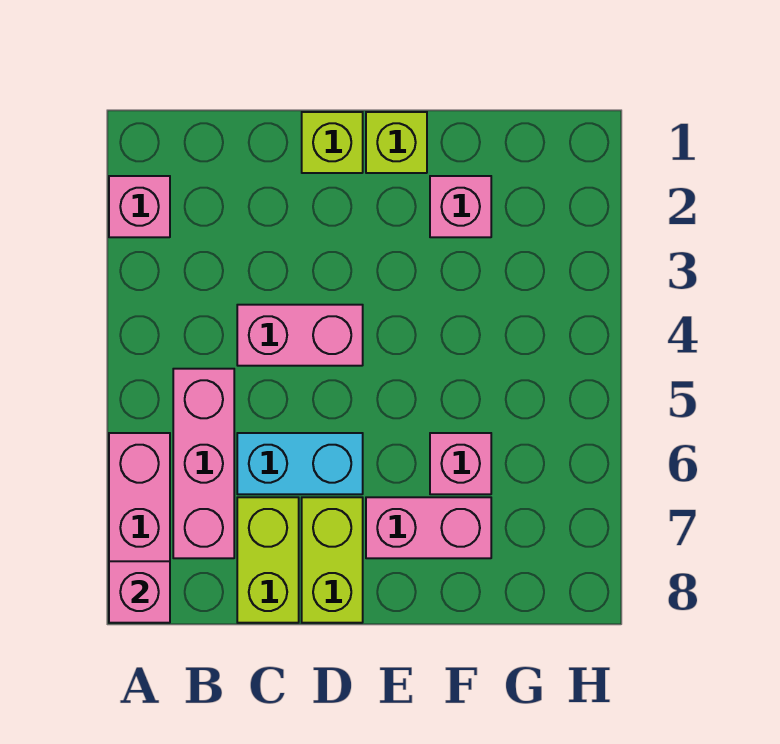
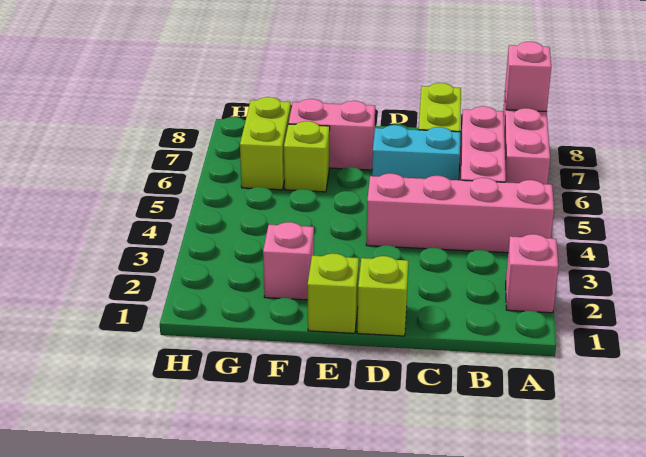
pink 1x2 brick [237,305,363,366] -> pink 1x4 brick [366,173,554,253]
lime 1x2 brick [302,497,363,623] -> lime 1x2 brick moved to [240,97,291,190]
pink 1x1 brick [430,433,491,494] -> lime 1x1 brick [284,121,330,192]

